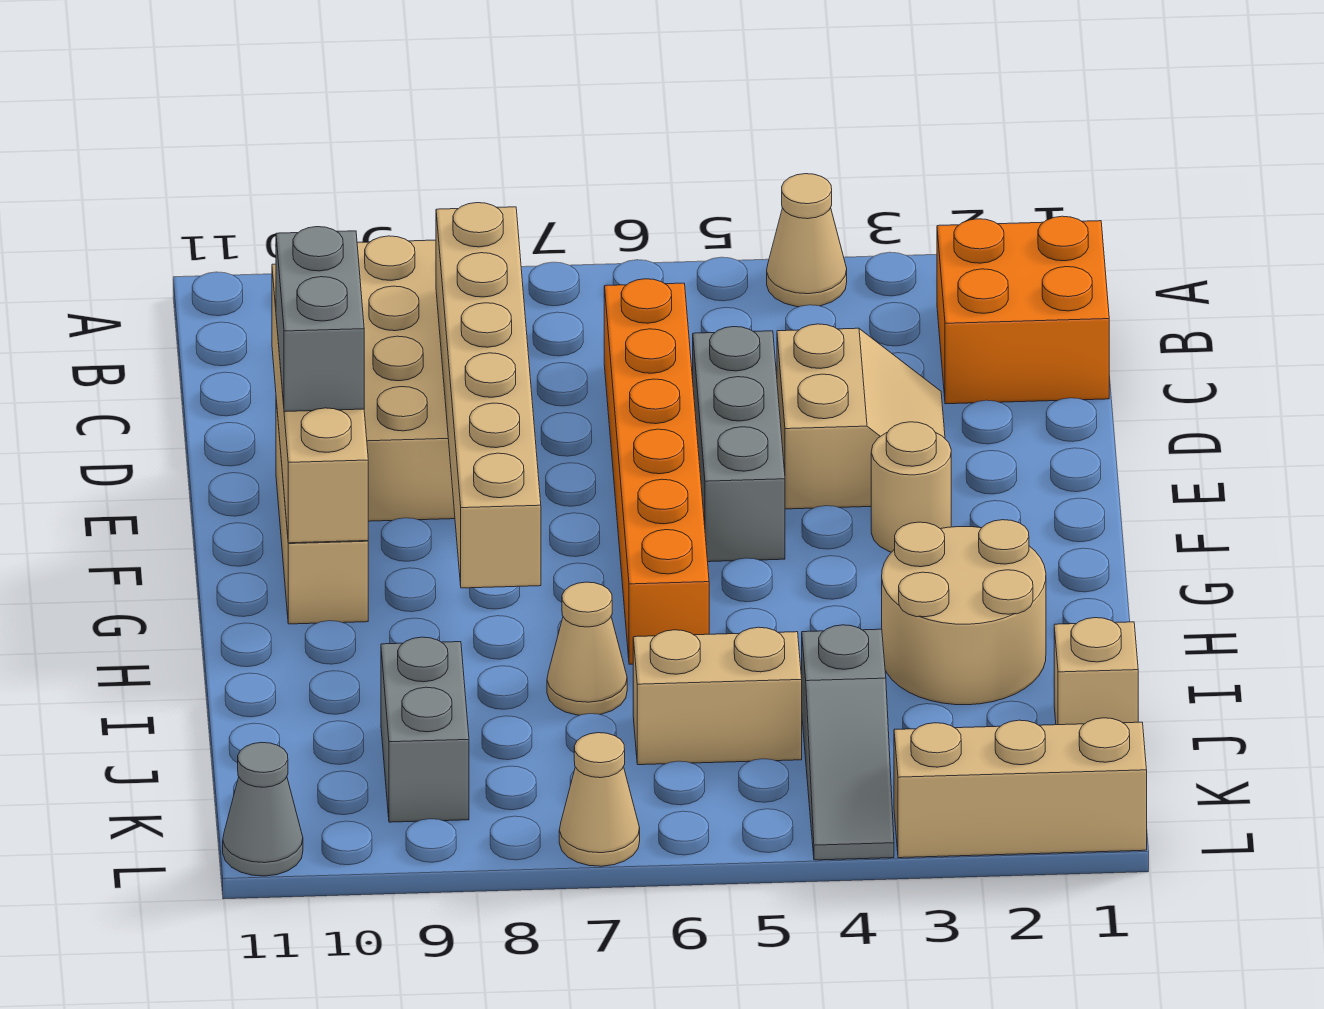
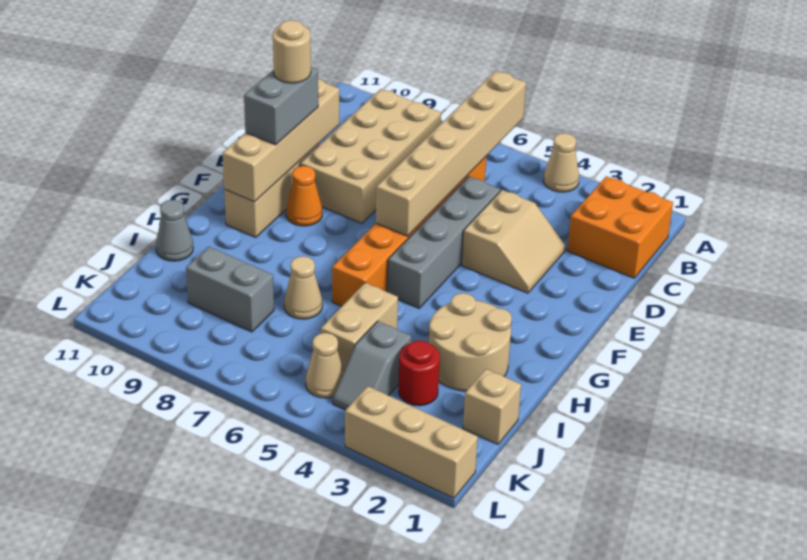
tan 1x6 brick [436,203,541,588] -> tan 1x6 brick moved to [376,71,526,236]
grey 1x3 brick [693,327,785,562] -> grey 1x4 brick [387,177,500,308]
tan 1x1 round brick [871,422,951,552] -> tan 1x1 round brick moved to [273,20,311,83]
none -> orange 1x1 cone [286,166,322,226]
none -> red 1x1 round brick [399,340,440,406]
grey 1x3 slope [802,625,894,860] -> grey 1x2 slope [333,321,411,410]
tan 1x2 brick [633,627,802,765] -> tan 1x2 brick turned to [321,283,398,371]
grey 1x2 brick [381,637,469,822] -> grey 1x2 brick turned to [186,247,274,332]
tan 1x1 cone [559,733,640,866] -> tan 1x1 cone moved to [306,333,344,398]
grey 1x1 cone [223,742,303,876] -> grey 1x1 cone moved to [156,200,193,261]

